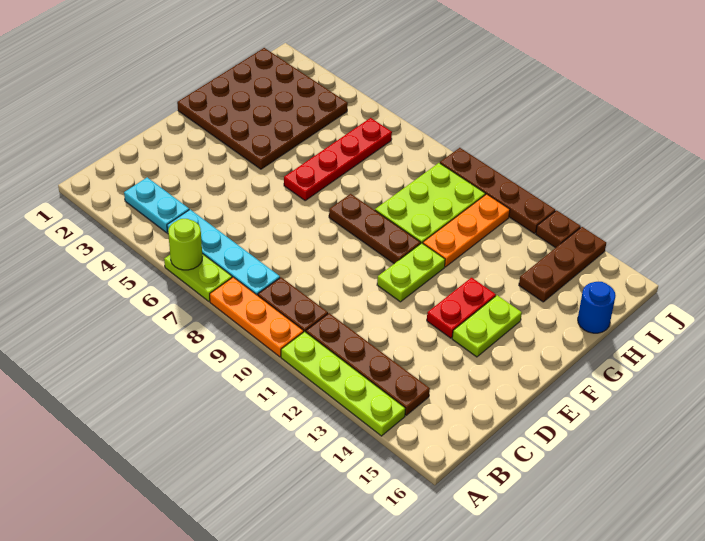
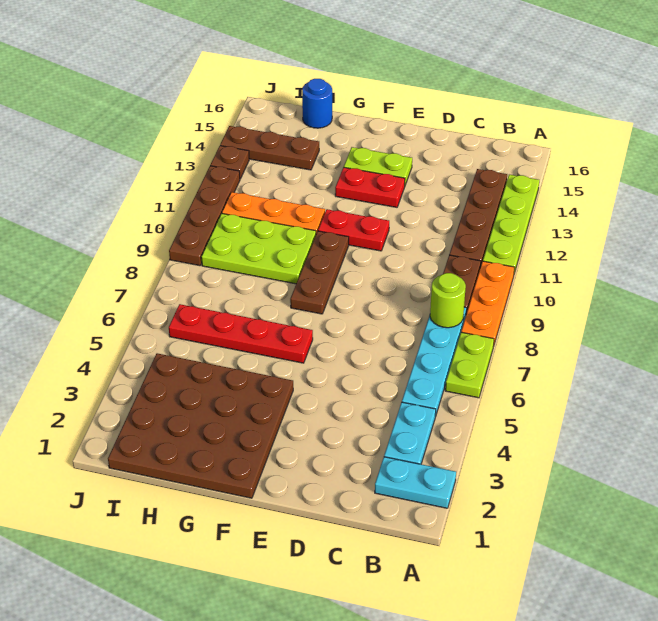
none -> cyan 1x2 plate [375,457,456,508]
lime 1x1 round brick [168,219,203,270] -> lime 1x1 round brick moved to [430,273,466,328]
lime 1x2 plate [377,243,445,302] -> red 1x2 plate [318,209,389,251]

